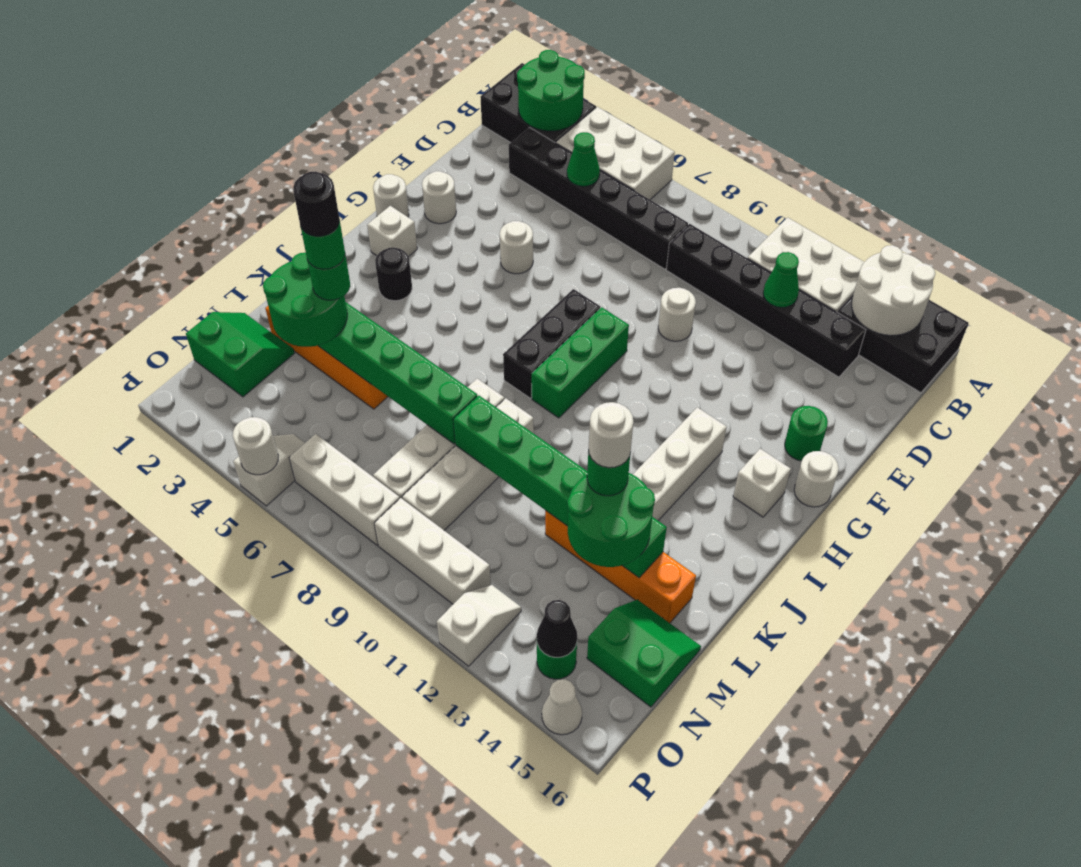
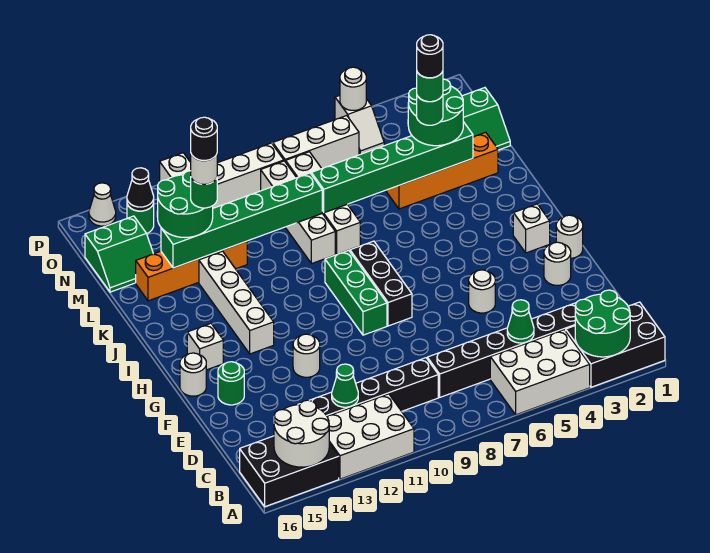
white 1x1 round brick [658,288,696,341] -> white 1x1 round brick moved to [293,334,320,377]
black 1x1 round brick [375,248,412,301] -> black 1x1 round brick moved to [191,117,217,160]

